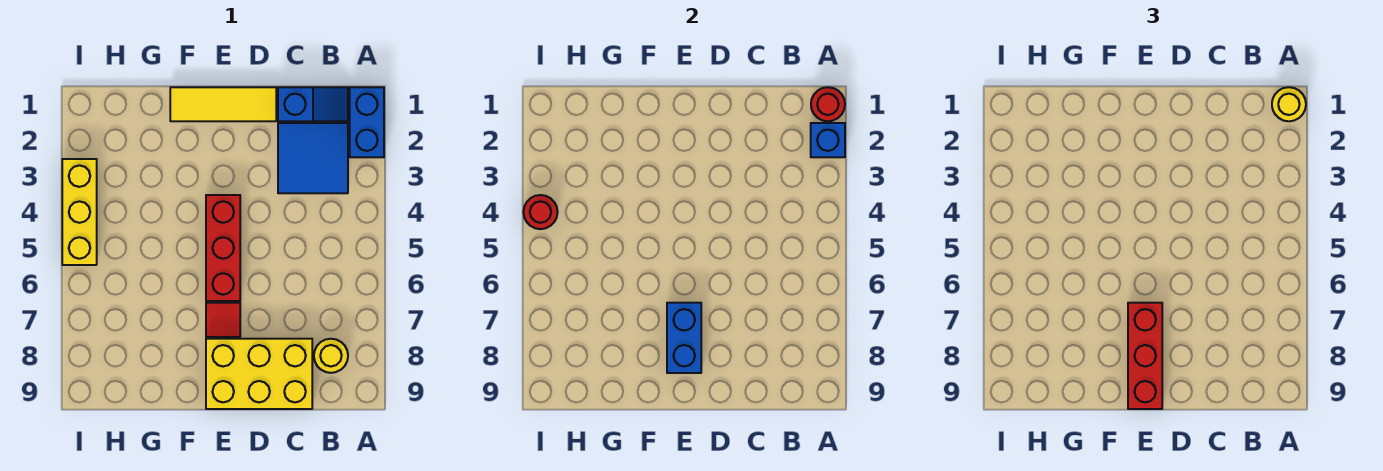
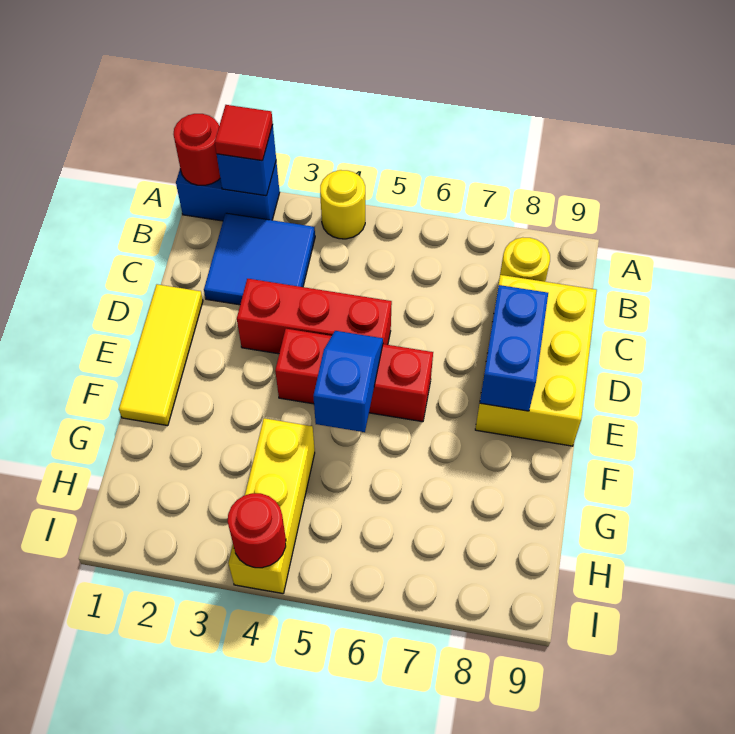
yellow 1x1 round brick [1272,87,1306,121] -> yellow 1x1 round brick moved to [320,170,365,239]
blue 1x2 slope [278,87,348,121] -> blue 1x2 slope moved to [313,331,383,432]
red 1x1 tile [206,303,240,337] -> red 1x1 tile moved to [215,105,273,161]
blue 1x2 brick [667,303,701,373] -> blue 1x2 brick turned to [480,285,548,411]
red 1x3 brick [1128,303,1162,409] -> red 1x3 brick moved to [237,279,392,354]
yellow 1x3 brick [62,159,97,265] -> yellow 1x3 brick turned to [228,418,315,593]

